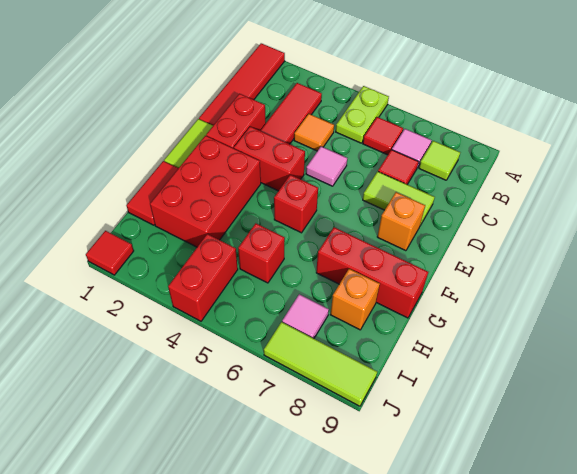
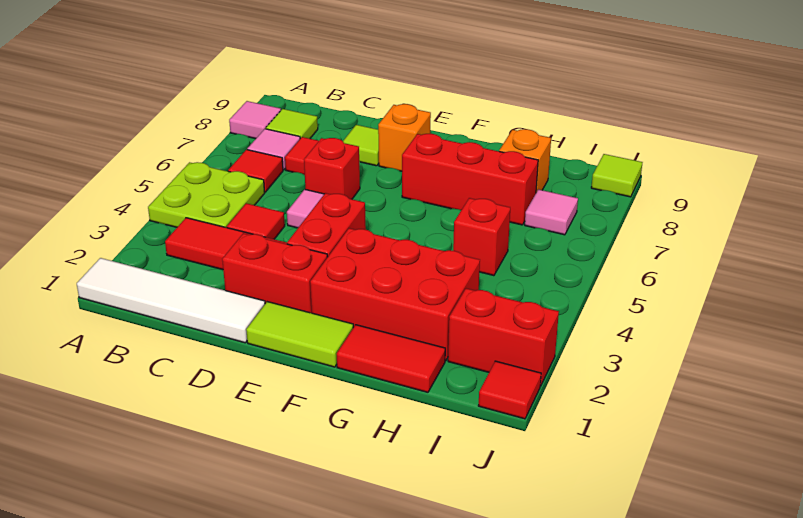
red 1x4 tile [199,43,285,125] -> white 1x4 tile [77,258,265,343]
lime 1x2 plate [336,86,389,143] -> lime 2x2 plate [148,162,265,228]
none -> pink 1x1 tile [229,101,281,139]
orange 1x1 tile [294,114,334,151] -> red 1x1 tile [227,203,285,239]
lime 1x2 tile [363,172,435,225] -> lime 1x1 tile [343,125,379,166]
red 1x1 brick [274,175,318,233] -> red 1x1 brick moved to [304,138,360,199]
red 1x3 brick [316,227,428,318] -> red 1x3 brick turned to [402,134,538,225]
red 1x2 brick [168,234,238,321] -> red 1x2 brick moved to [448,288,559,386]
lime 1x3 tile [264,322,377,406] -> lime 1x1 tile [591,154,643,197]

